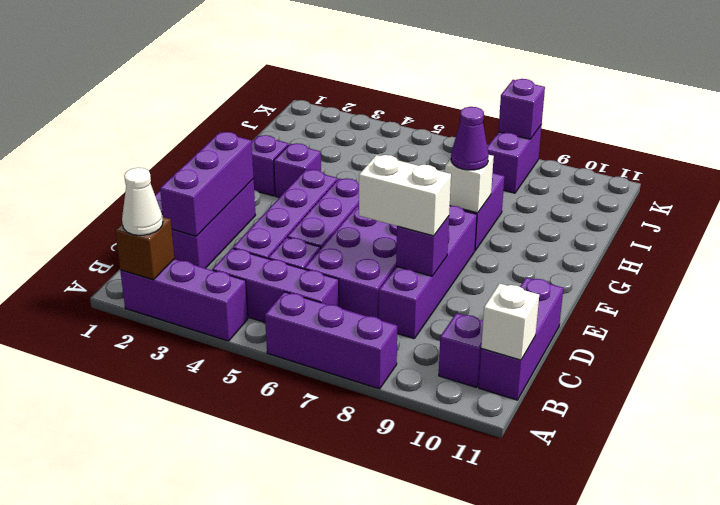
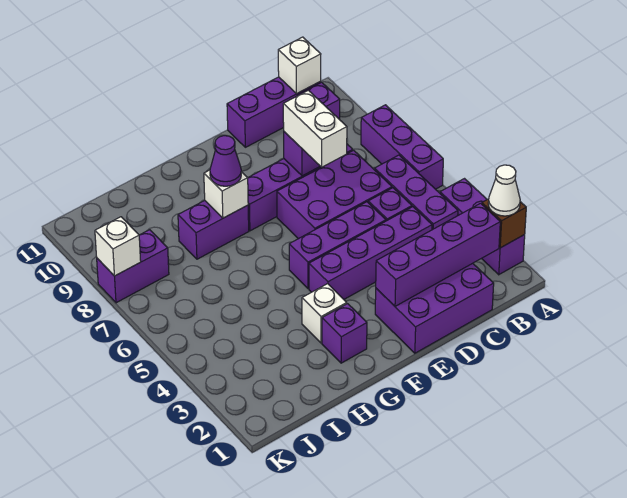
purple 1x3 brick [160,132,253,236] -> purple 1x4 brick [376,203,500,306]
purple 1x1 brick [274,143,321,197] -> white 1x1 brick [302,284,347,343]
purple 1x1 brick [498,79,545,139] -> white 1x1 brick [95,217,141,276]

